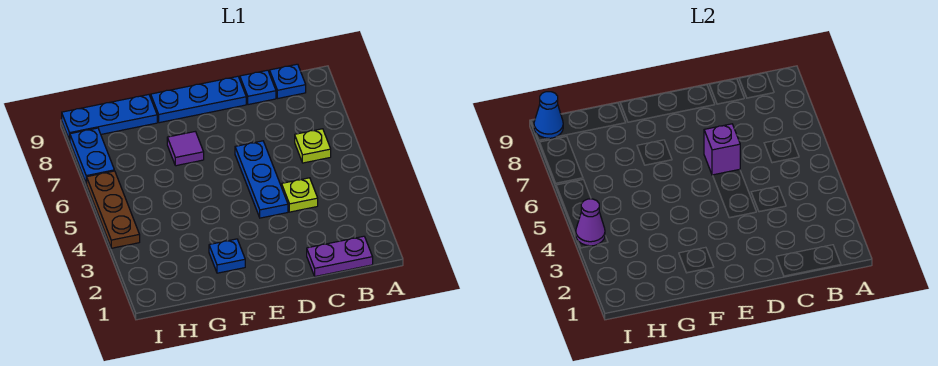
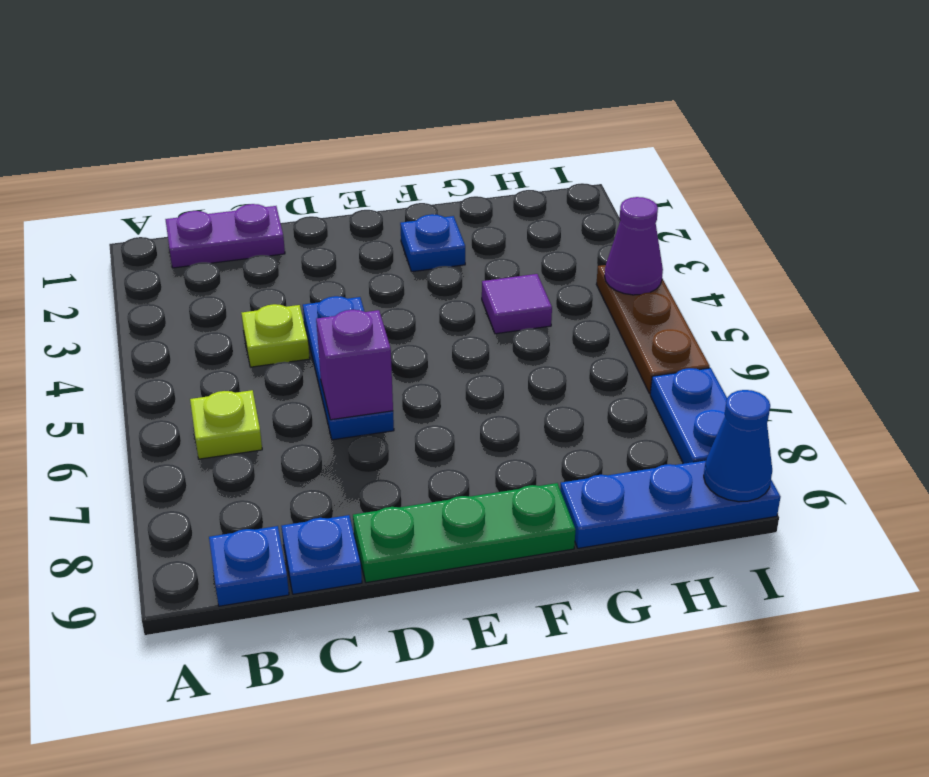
blue 1x3 plate [151,76,246,123] -> green 1x3 plate [353,483,575,583]
purple 1x1 tile [167,131,204,166] -> purple 1x1 tile moved to [482,274,552,334]

